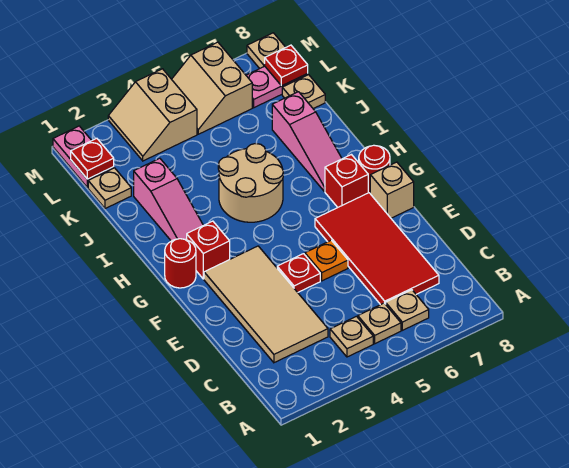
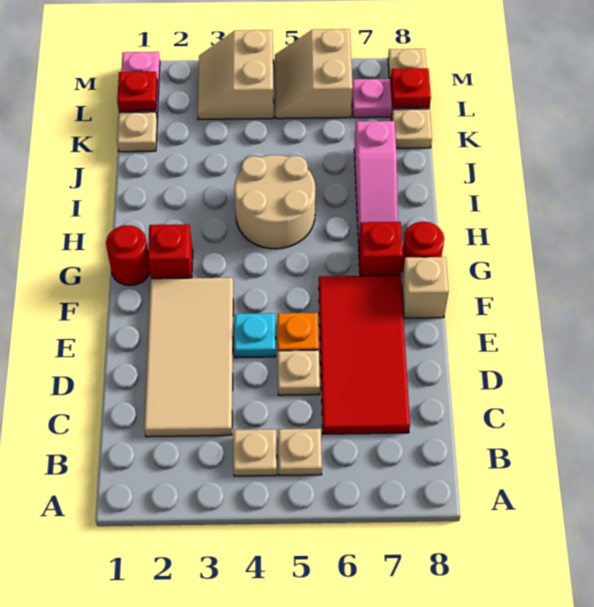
tan 1x1 plate [386,290,429,330] -> tan 1x1 plate moved to [278,350,320,395]
red 1x1 plate [277,254,320,292] -> cyan 1x1 plate [234,313,276,358]
pink 1x3 slope [134,158,203,241] -> none

